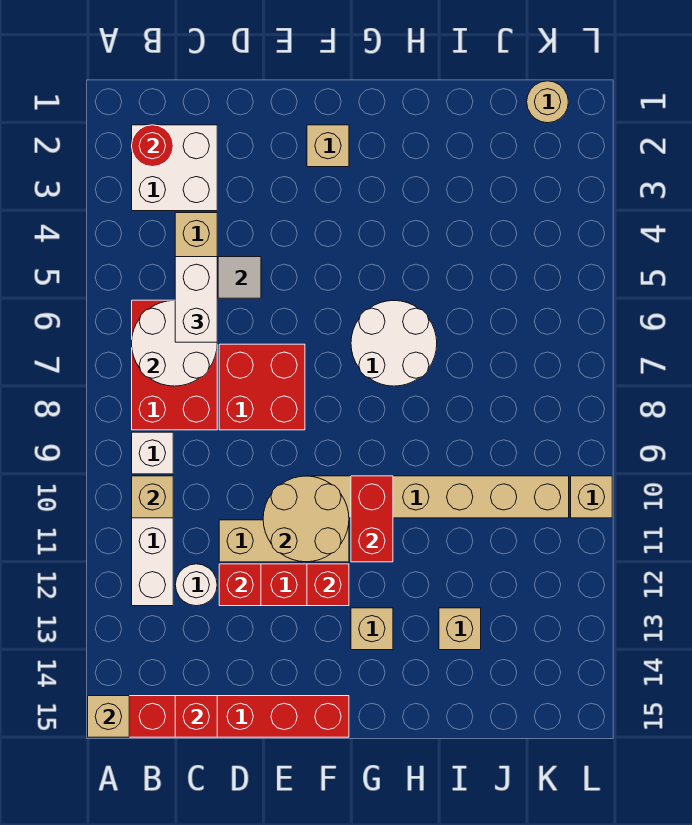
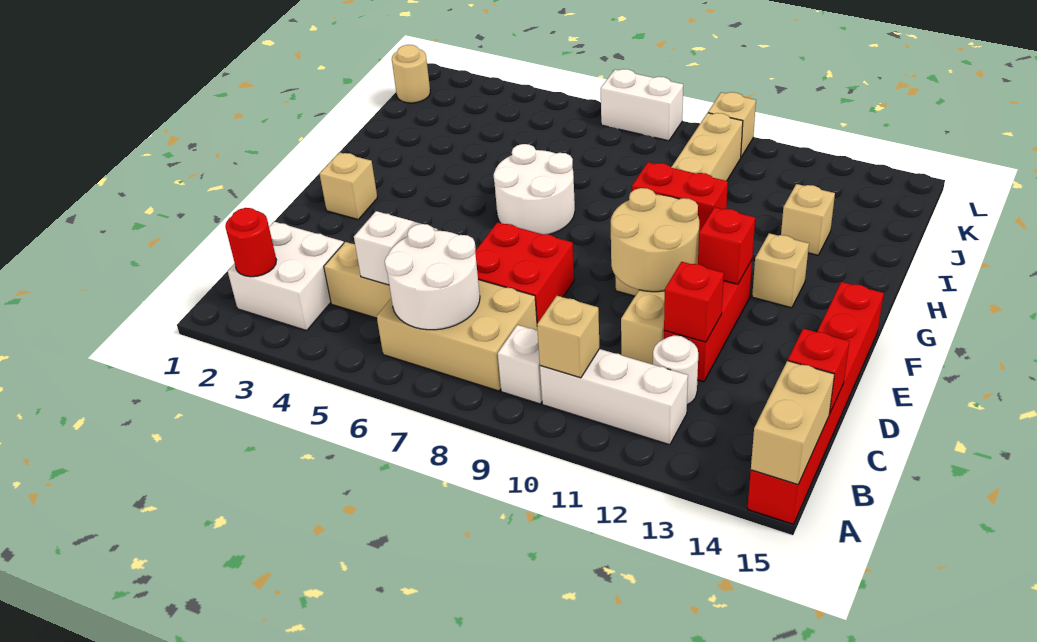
tan 1x1 brick [88,696,129,737] -> tan 1x2 brick [751,361,834,484]
red 2x3 brick [132,300,217,430] -> tan 2x3 brick [377,280,537,391]
white 1x2 brick [175,257,217,342] -> white 1x2 brick moved to [601,69,683,141]

